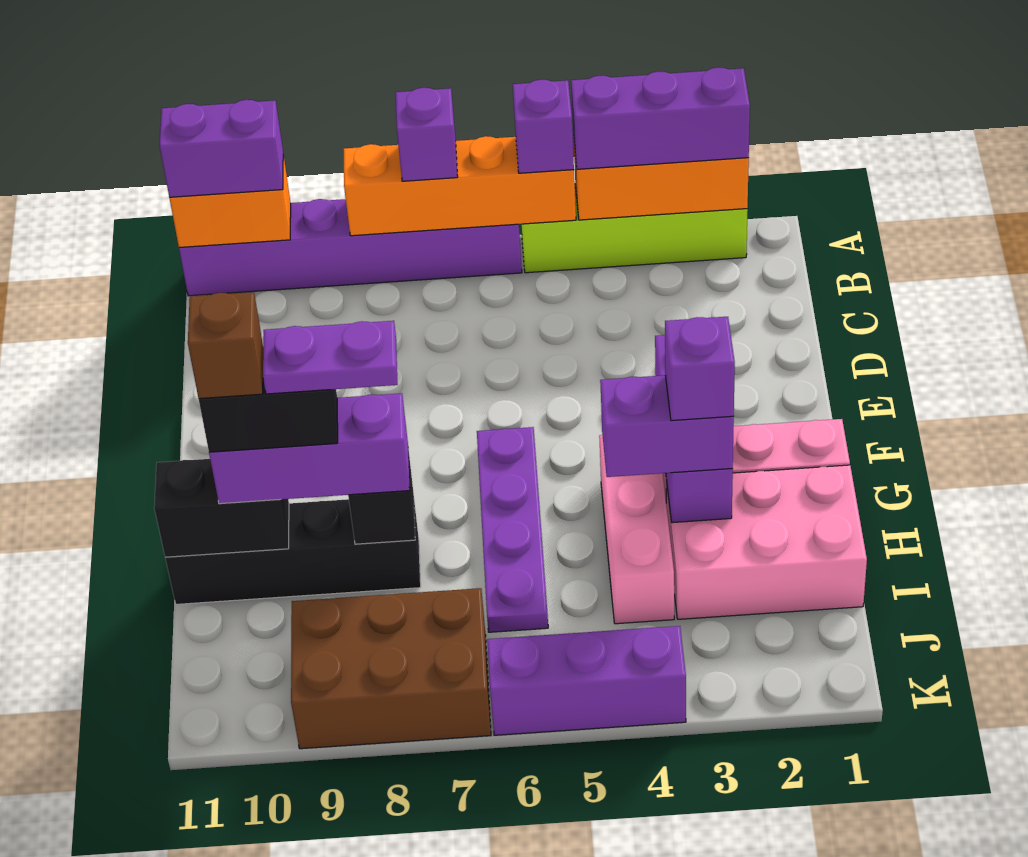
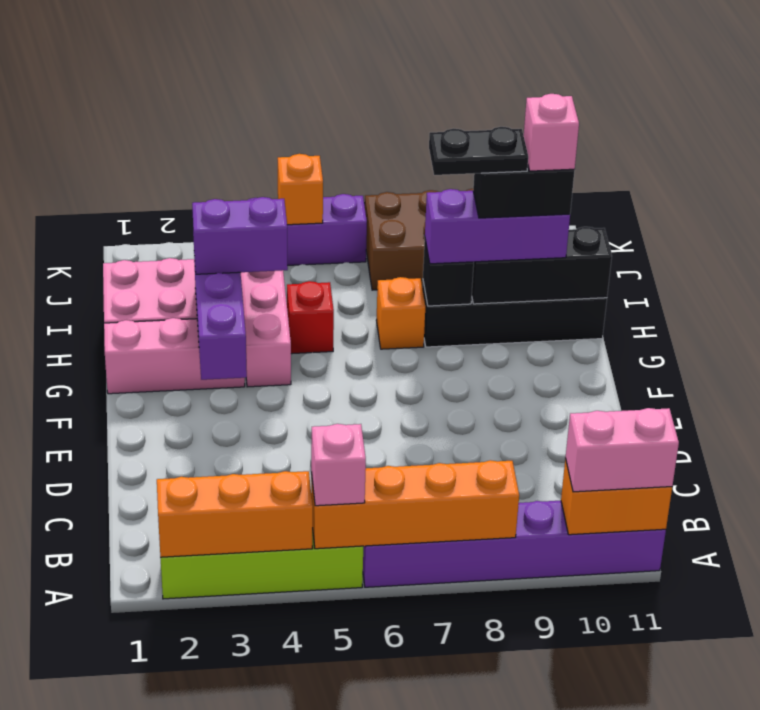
purple 1x3 brick [571,67,750,169] -> none
purple 1x1 brick [513,80,574,173] -> pink 1x1 brick [311,424,366,506]
purple 1x1 brick [396,88,458,181] -> none
purple 1x2 brick [160,100,283,197] -> pink 1x2 brick [566,408,679,492]
purple 1x4 plate [477,427,548,632] -> none
purple 1x1 brick [665,317,735,421] -> none
none -> red 1x1 brick [287,281,334,354]
none -> orange 1x1 brick [376,277,425,349]
purple 1x2 plate [263,321,398,394] -> black 1x2 plate [429,127,528,175]
black 1x2 brick [154,459,289,558] -> black 1x3 brick [472,227,612,304]
brown 1x1 brick [188,292,263,399] -> pink 1x1 brick [524,94,579,171]
none -> orange 1x1 brick [278,154,323,225]

